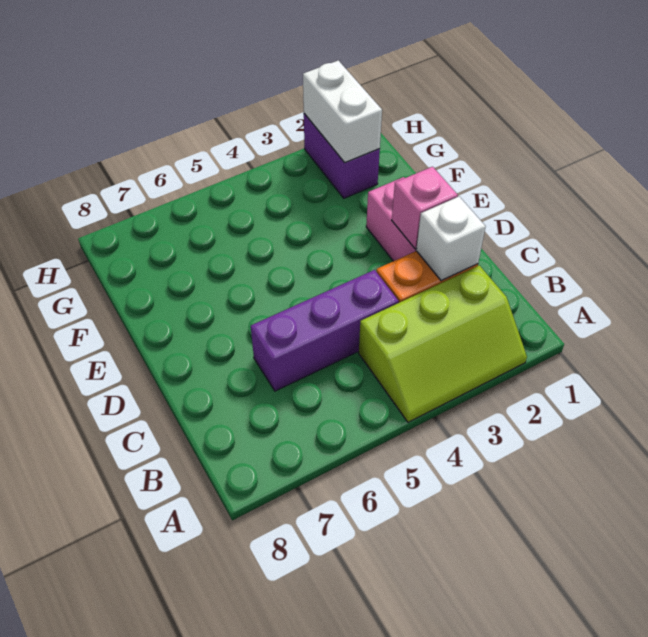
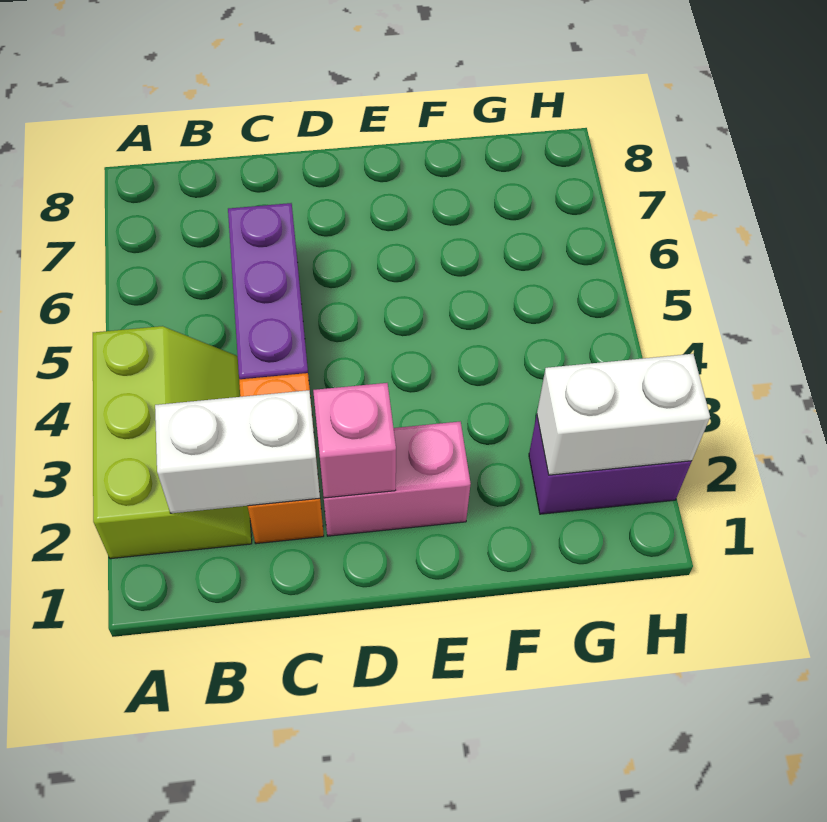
lime 2x3 slope [359,265,527,422] -> lime 2x3 slope turned to [93,326,252,559]
white 1x1 brick [416,197,486,281] -> white 1x2 brick [155,390,320,513]

